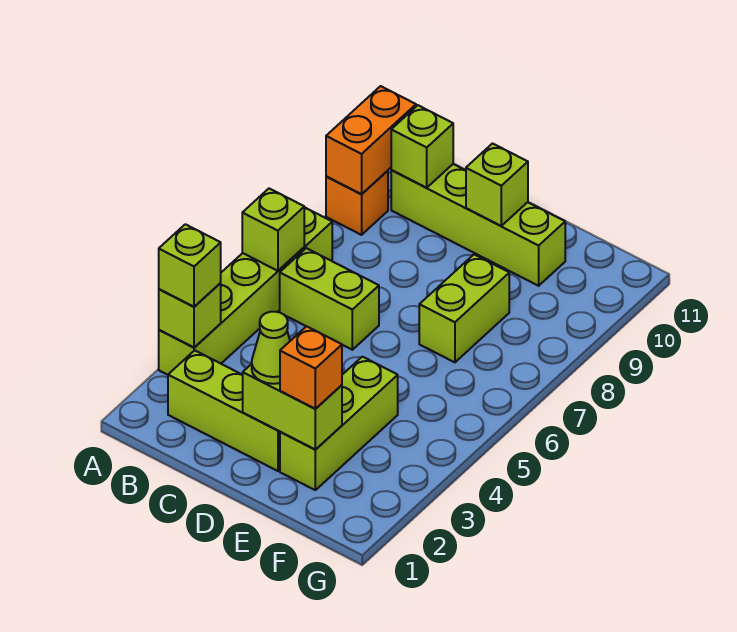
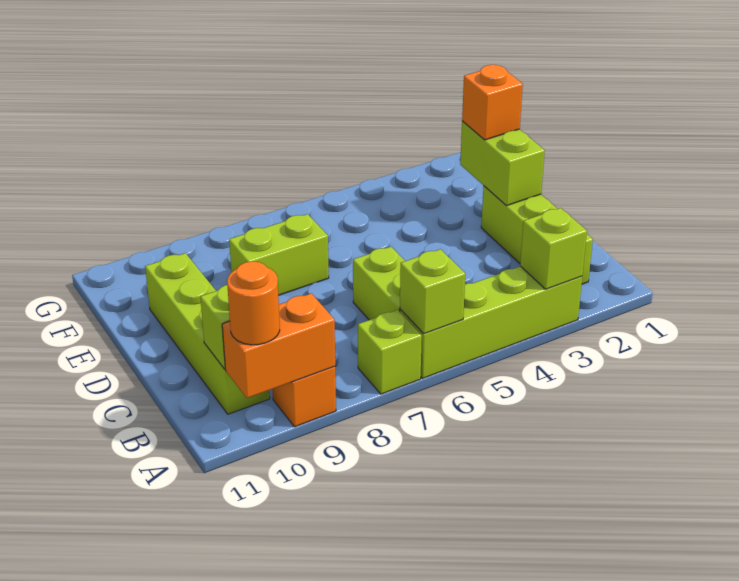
lime 1x1 brick [159,224,221,307] -> none
none -> orange 1x1 round brick [227,262,280,345]
lime 1x1 cone [252,312,290,384] -> none
lime 1x1 brick [466,144,528,226] -> none
lime 1x3 brick [280,357,398,490] -> none

